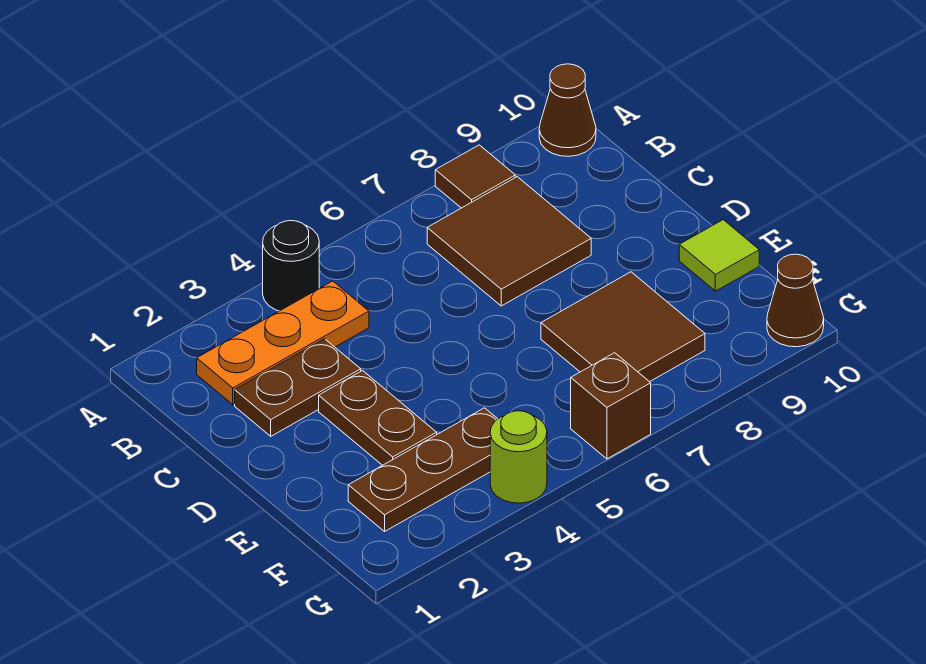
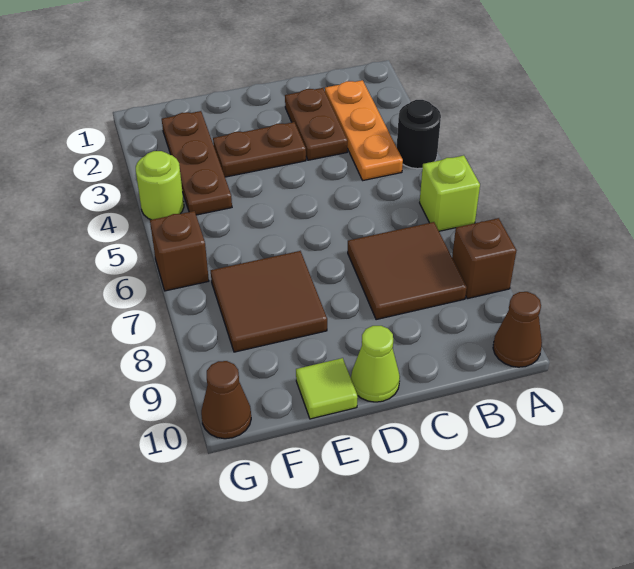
none -> lime 1x1 brick [420,155,480,231]
brown 1x1 tile [435,145,515,208] -> brown 1x1 brick [452,218,516,299]
none -> lime 1x1 cone [351,326,400,402]

